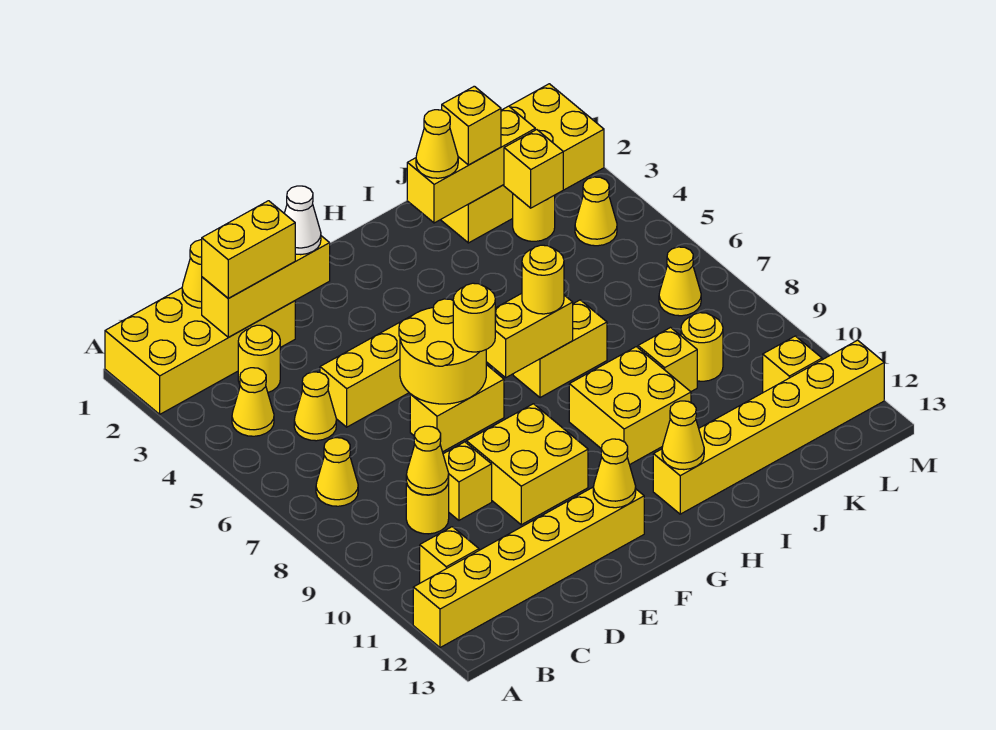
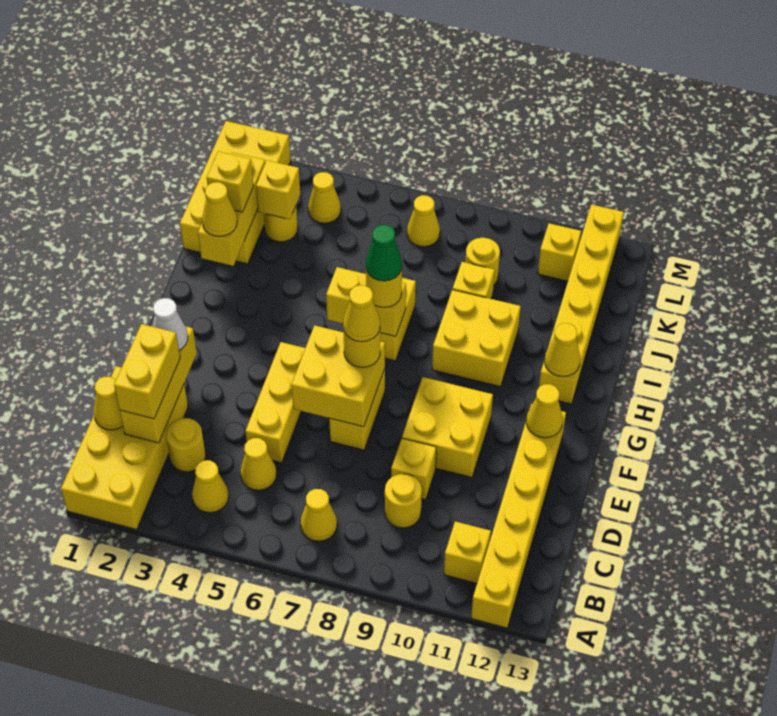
yellow 1x1 cone [406,426,449,495] -> yellow 1x1 cone moved to [343,285,380,342]
yellow 2x2 round brick [399,299,486,404] -> yellow 2x2 brick [291,325,385,427]
yellow 1x2 brick [486,293,573,377] -> yellow 1x2 brick turned to [326,267,406,336]
none -> green 1x1 cone [366,225,402,281]

